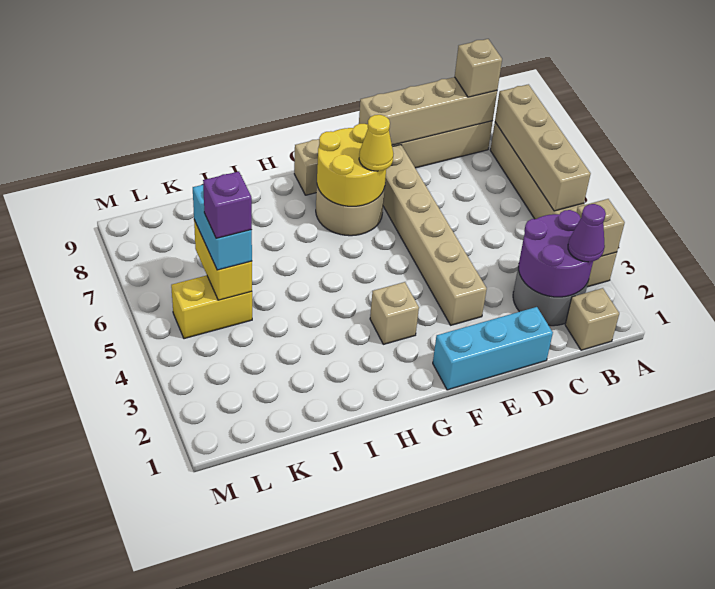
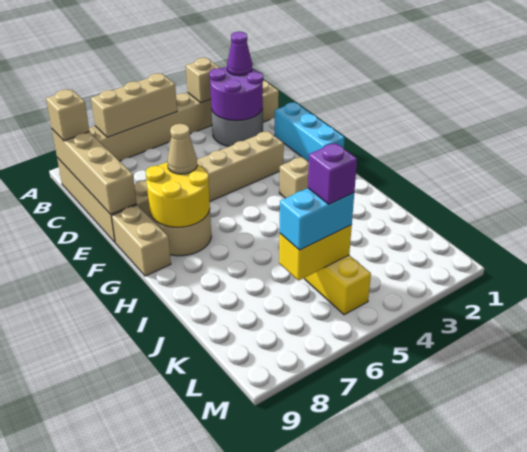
tan 1x4 brick [495,84,591,211] -> tan 1x3 brick [91,73,177,137]
yellow 1x1 cone [359,115,393,171] -> tan 1x1 cone [167,124,197,174]

